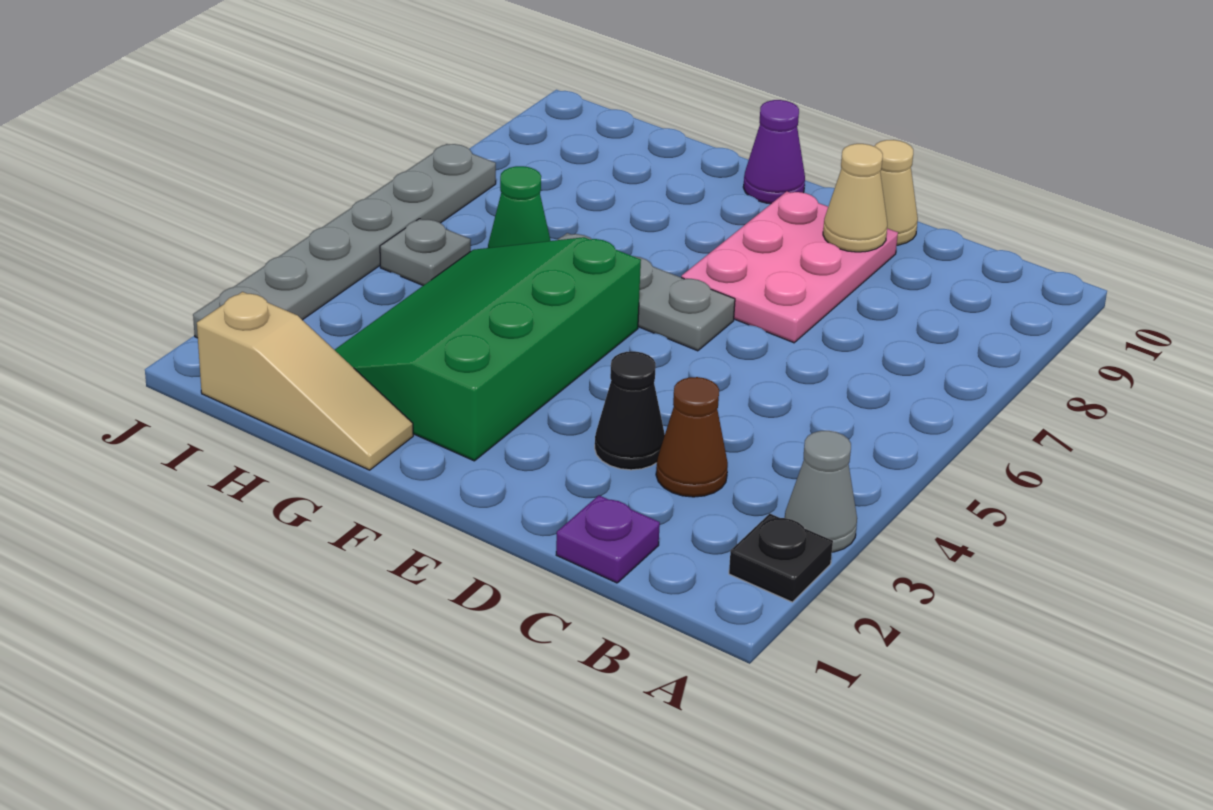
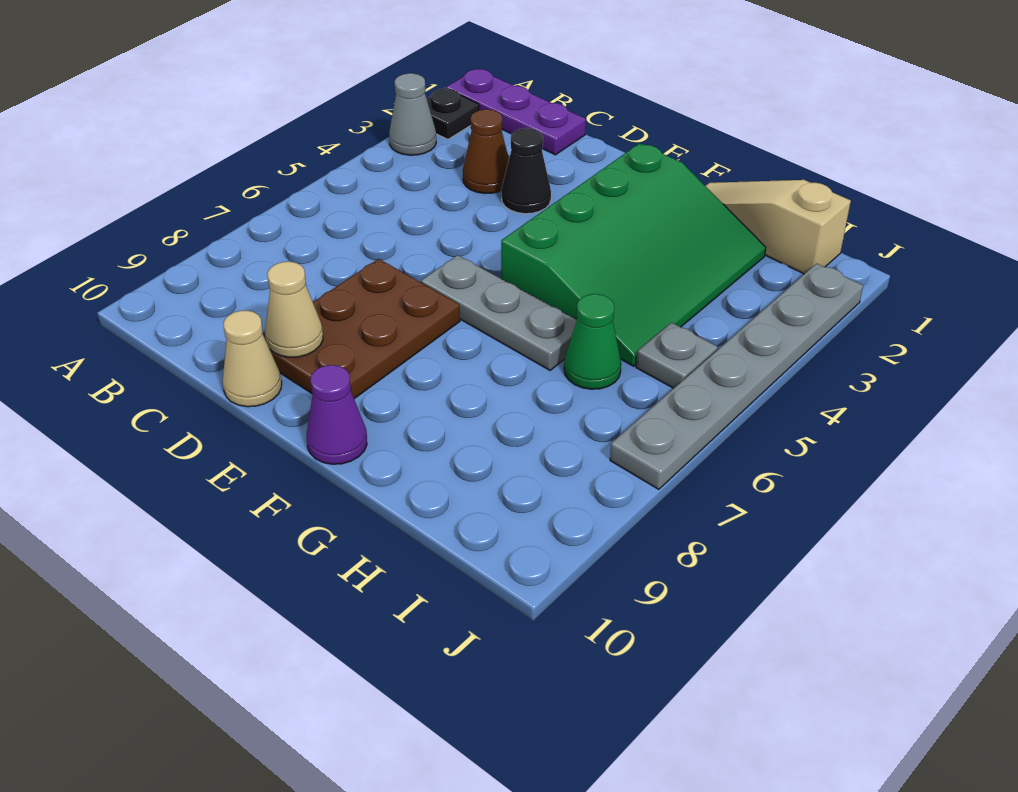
purple 1x1 plate [556,495,660,583] -> purple 1x3 plate [446,69,586,155]
pink 2x3 plate [681,192,898,343] -> brown 2x3 plate [263,259,460,399]

